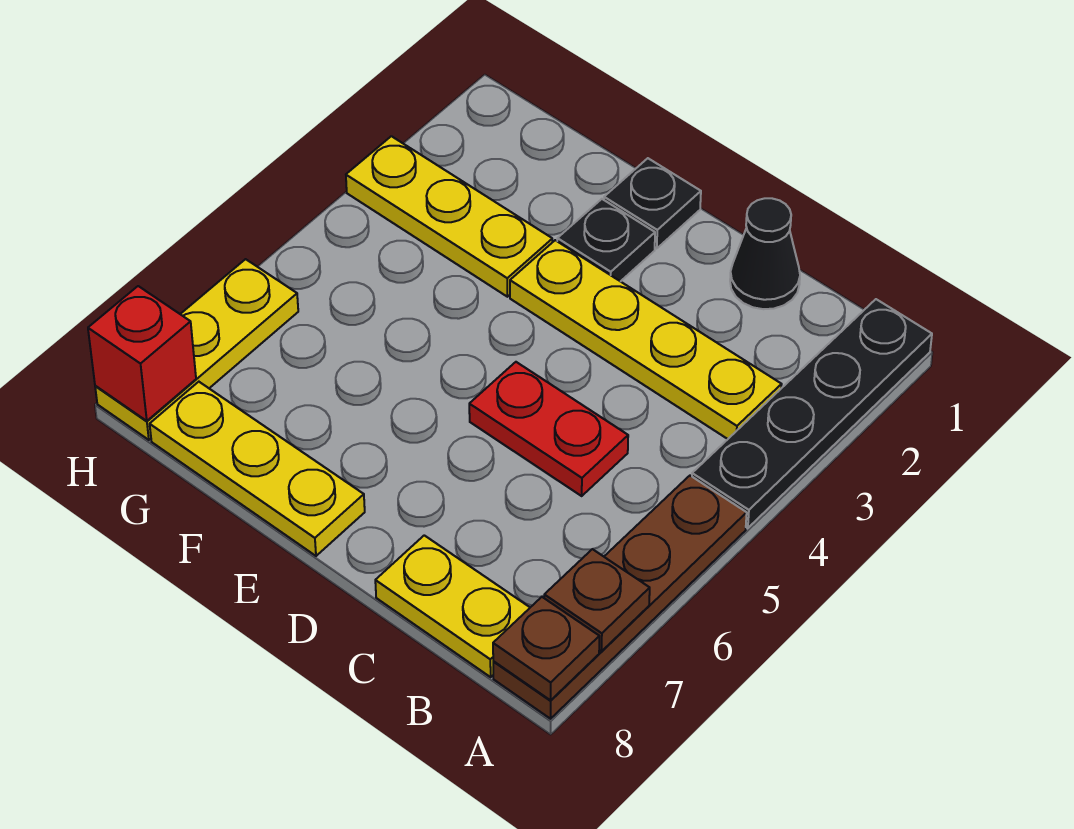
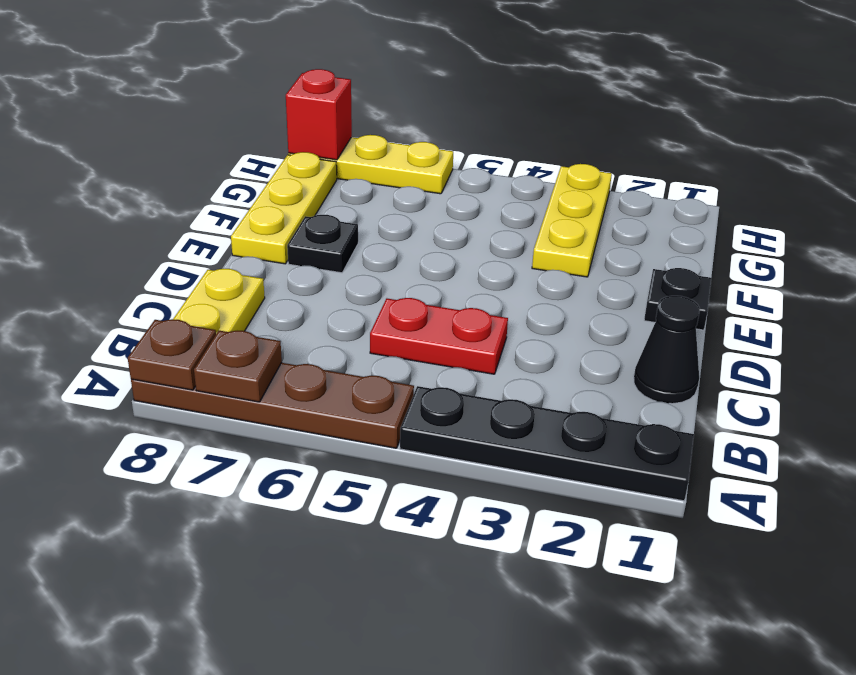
yellow 1x4 plate [510,240,782,439] -> none
red 1x2 plate [469,362,628,496] -> red 1x2 plate turned to [370,298,508,374]
black 1x1 plate [557,199,655,282] -> black 1x1 plate moved to [287,215,358,273]

